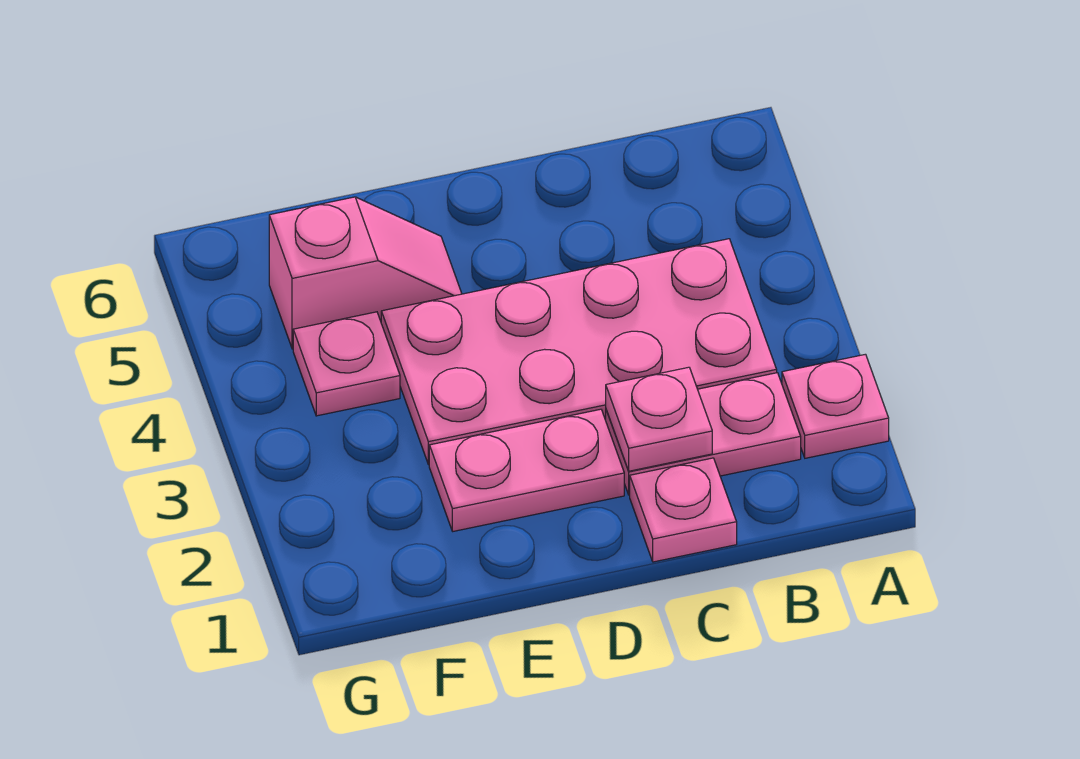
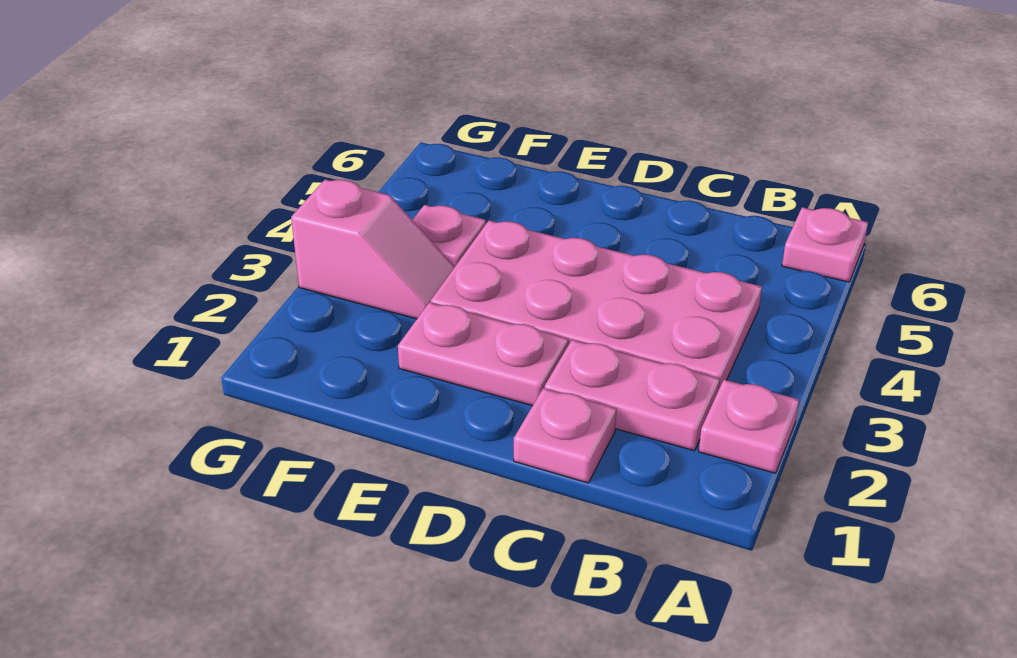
pink 1x1 plate [606,367,712,471] -> pink 1x1 plate moved to [782,207,868,282]
pink 1x2 slope [269,197,462,349] -> pink 1x2 slope moved to [291,180,455,319]

